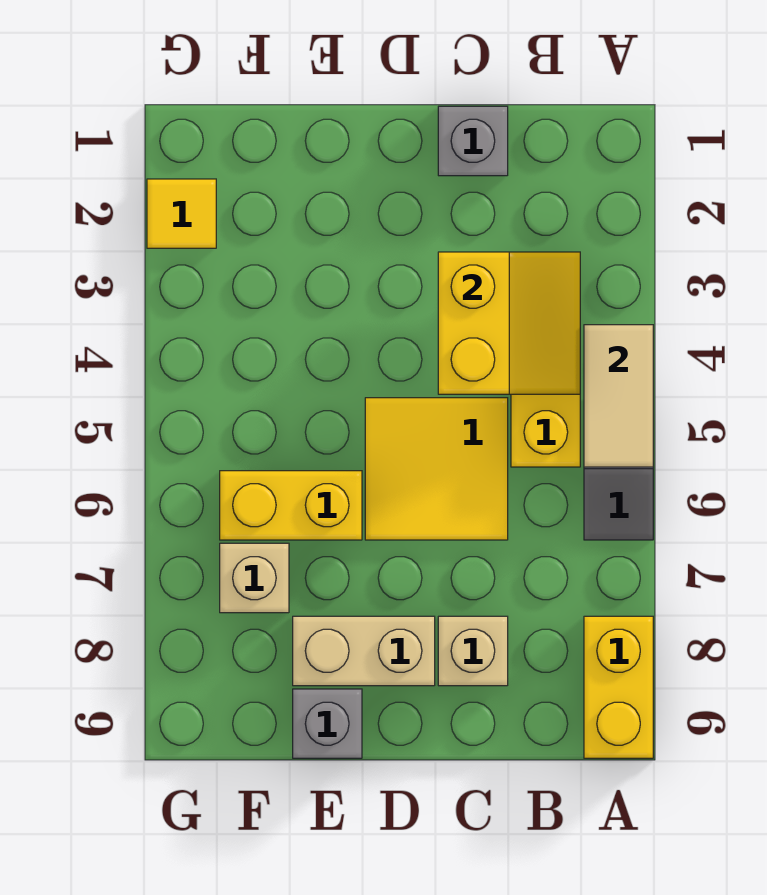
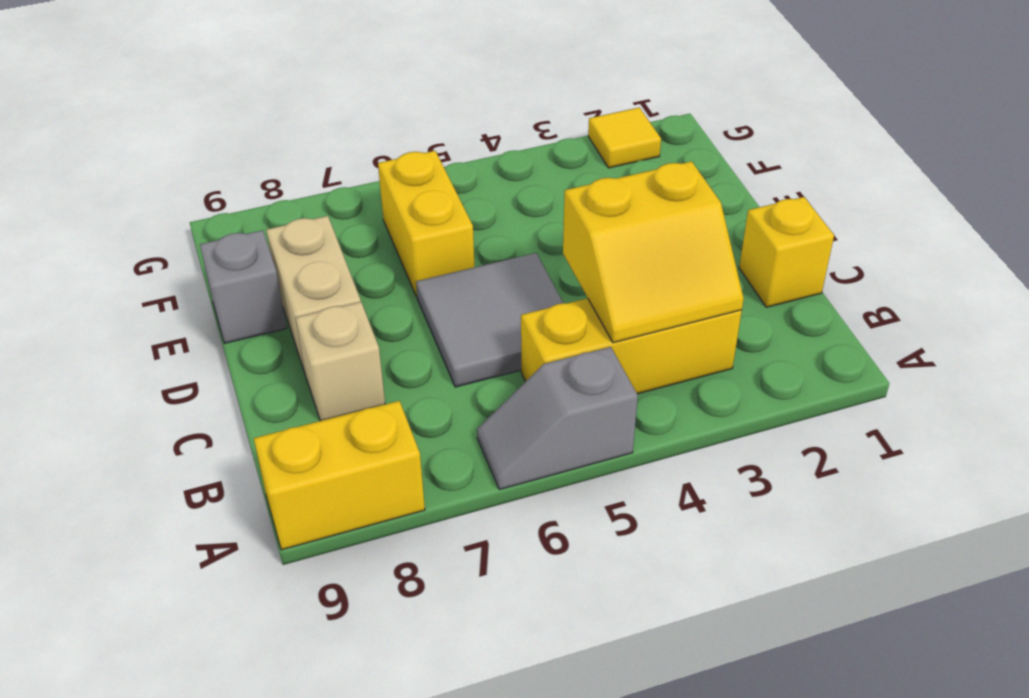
tan 1x2 tile [584,325,653,467] -> none
grey 1x1 brick [438,106,508,176] -> yellow 1x1 brick [739,197,834,307]
yellow 2x2 tile [365,398,508,540] -> grey 2x2 tile [416,253,563,387]
tan 1x1 brick [220,543,289,613] -> none

